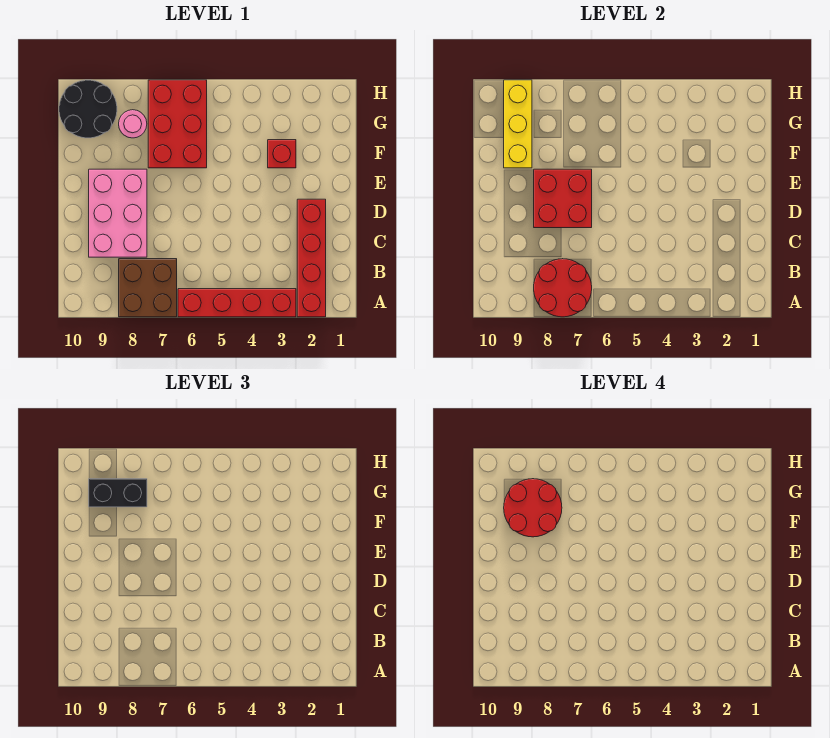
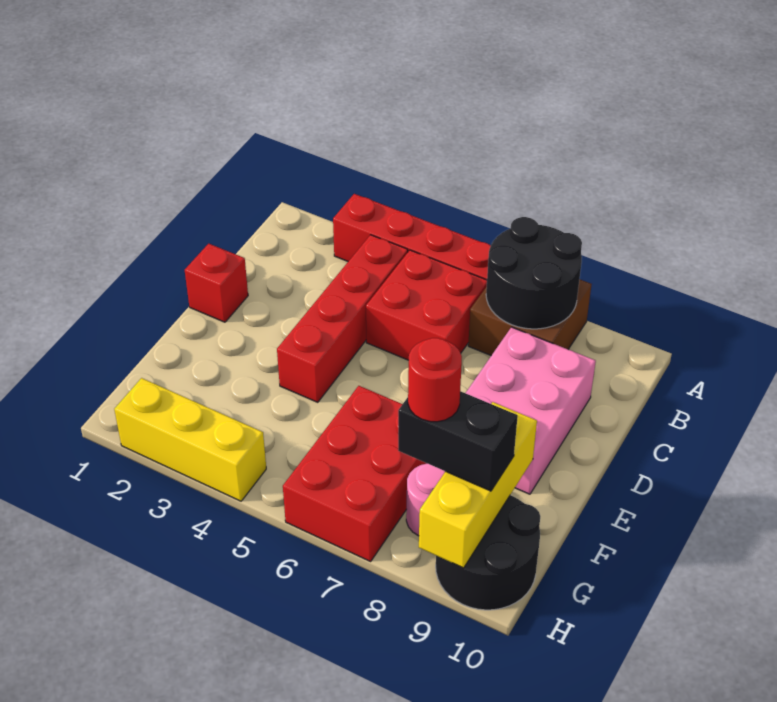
red 1x4 brick [297,199,326,317] -> red 1x4 brick moved to [277,235,408,402]
red 2x2 round brick [534,259,592,317] -> black 2x2 round brick [486,217,582,329]
red 2x2 brick [534,169,592,228] -> red 2x2 brick moved to [366,250,487,360]
red 1x1 brick [268,140,296,168] -> red 1x1 brick moved to [185,244,248,322]
red 2x2 round brick [504,479,562,537] -> red 1x1 round brick [408,338,462,422]
none -> yellow 1x3 brick [114,378,266,501]

